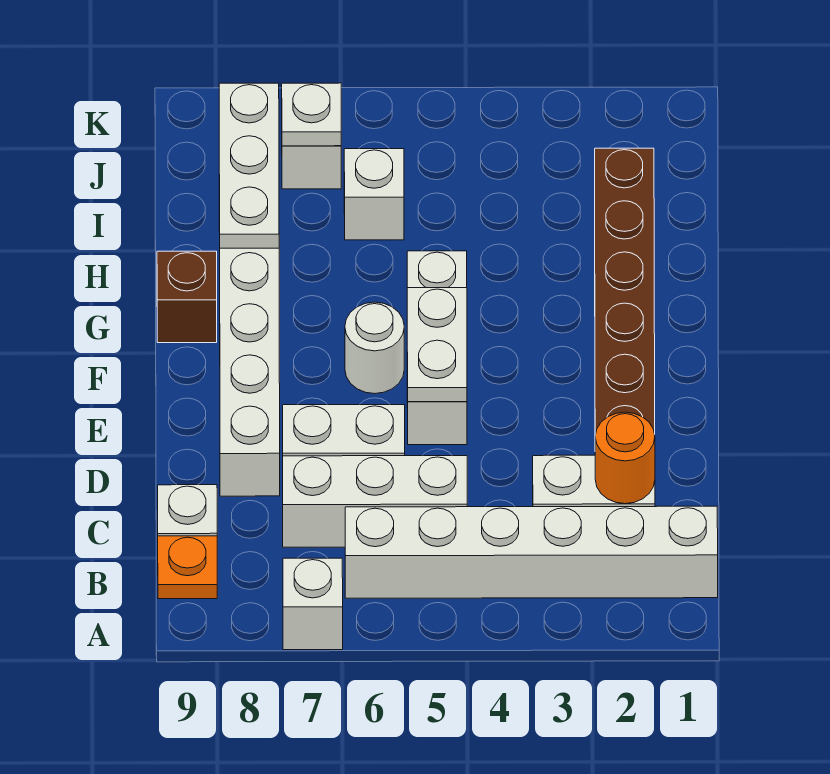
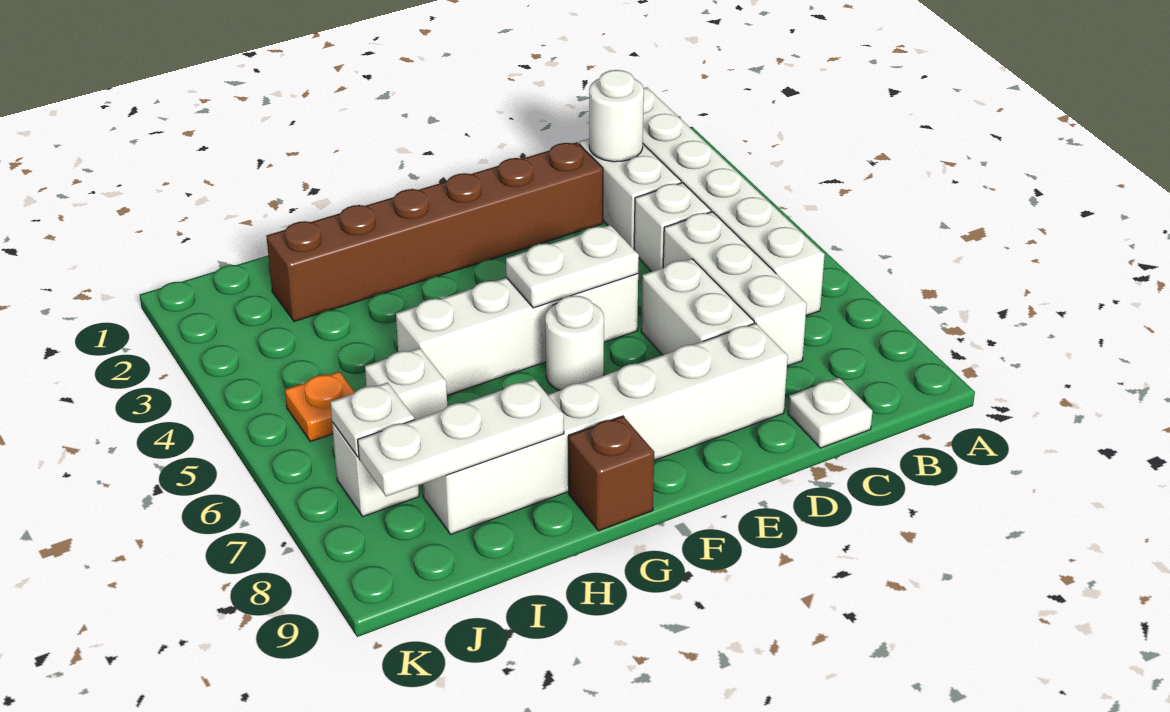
white 1x1 brick [283,558,343,650] -> white 1x1 brick moved to [634,183,711,272]
orange 1x1 plate [158,536,217,599] -> orange 1x1 plate moved to [285,372,355,442]
orange 1x1 round brick [595,412,655,504] -> white 1x1 round brick [589,70,644,162]
white 1x3 brick [407,251,467,445] -> white 1x4 brick [396,274,638,395]

